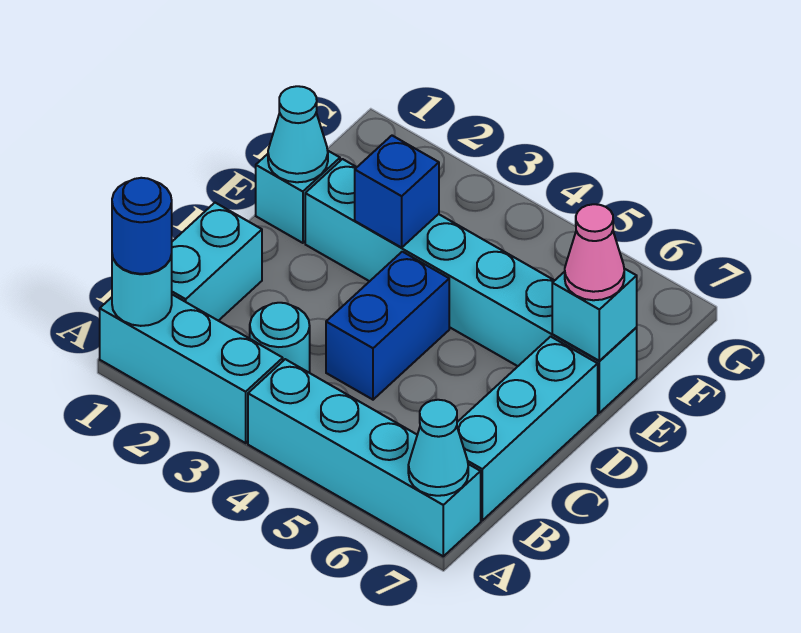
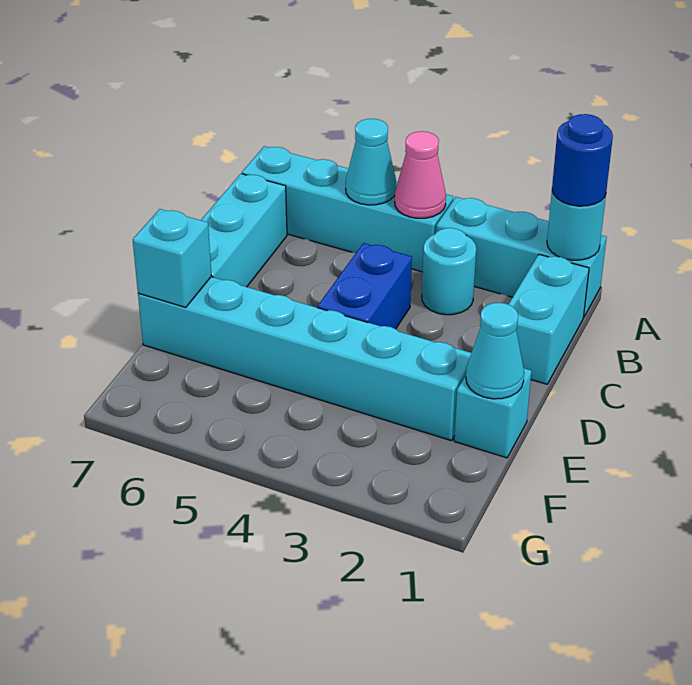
cyan 1x1 cone [408,400,468,496] -> cyan 1x1 cone moved to [346,119,396,205]
blue 1x1 brick [355,136,439,248] -> none
pink 1x1 cone [565,204,624,300] -> pink 1x1 cone moved to [395,131,446,218]

